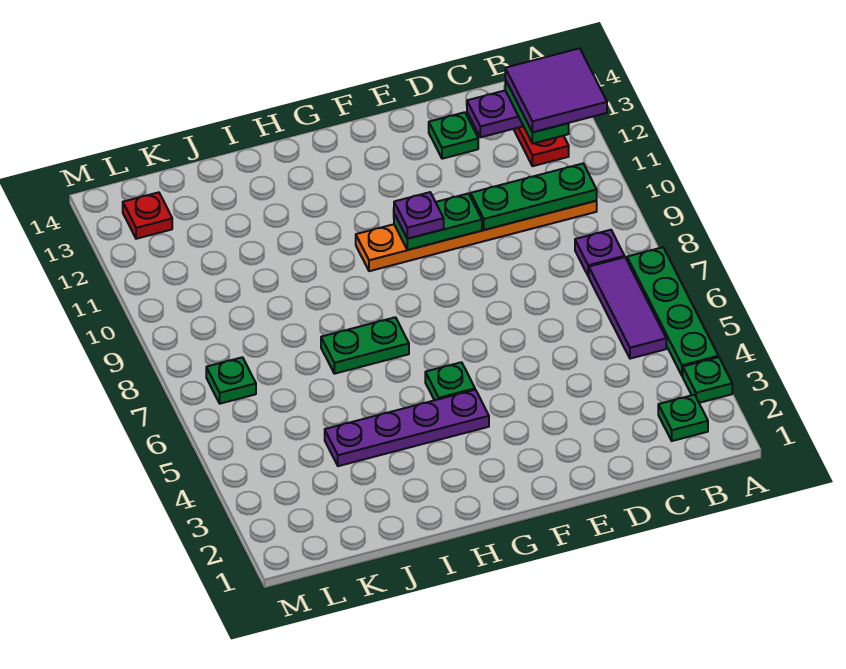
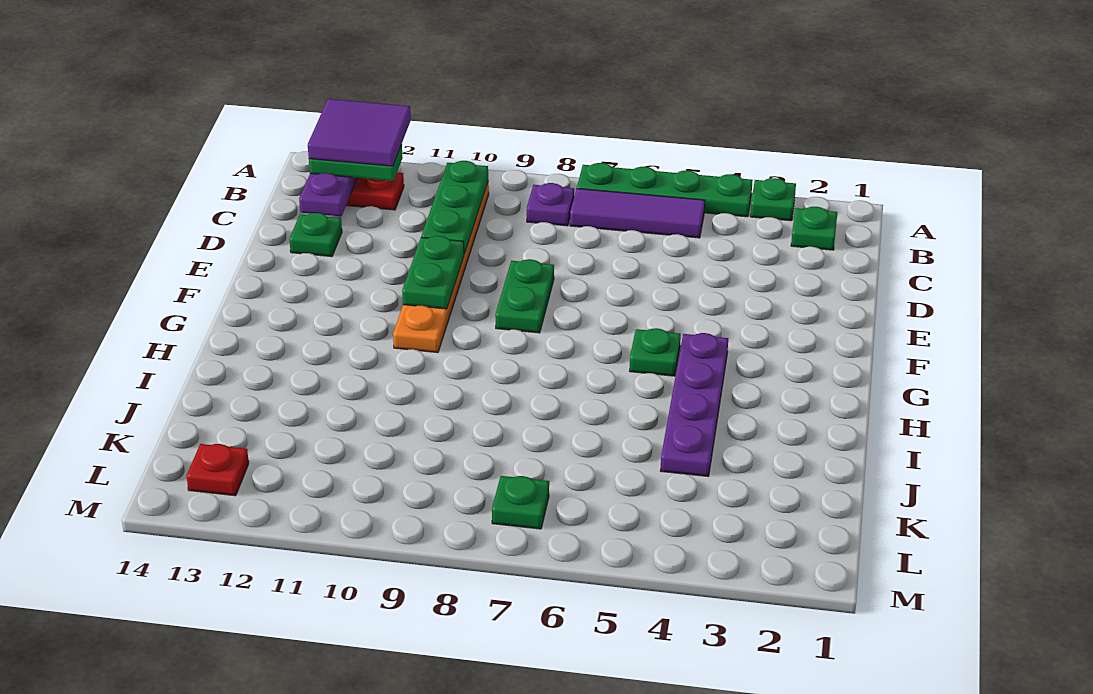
purple 1x1 plate [394,192,444,239] -> none
green 1x2 plate [321,317,409,374] -> green 1x2 plate moved to [495,259,554,333]

